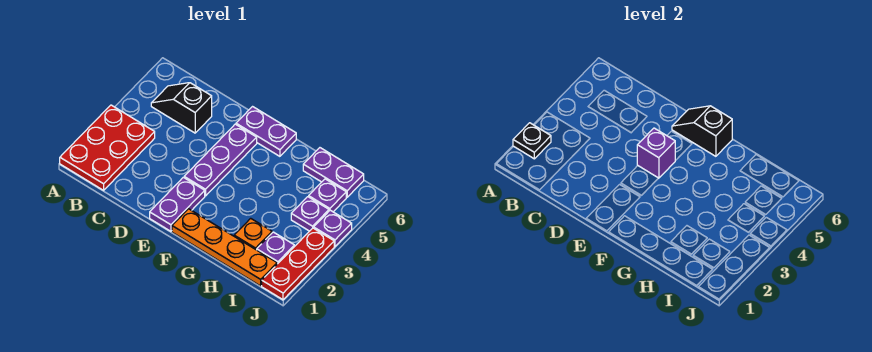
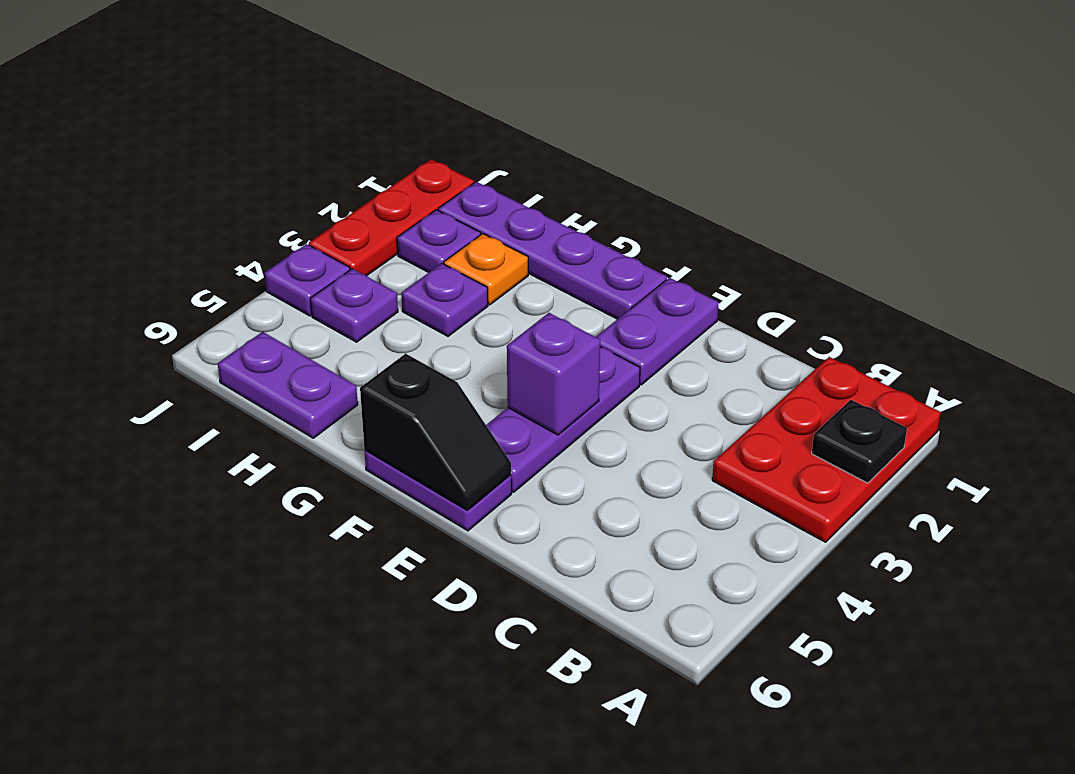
black 1x2 slope [151,83,212,133] -> none
orange 1x4 plate [172,209,277,286] -> purple 1x4 plate [438,182,667,319]
purple 1x1 plate [309,179,346,212] -> purple 1x1 plate moved to [401,263,488,336]

